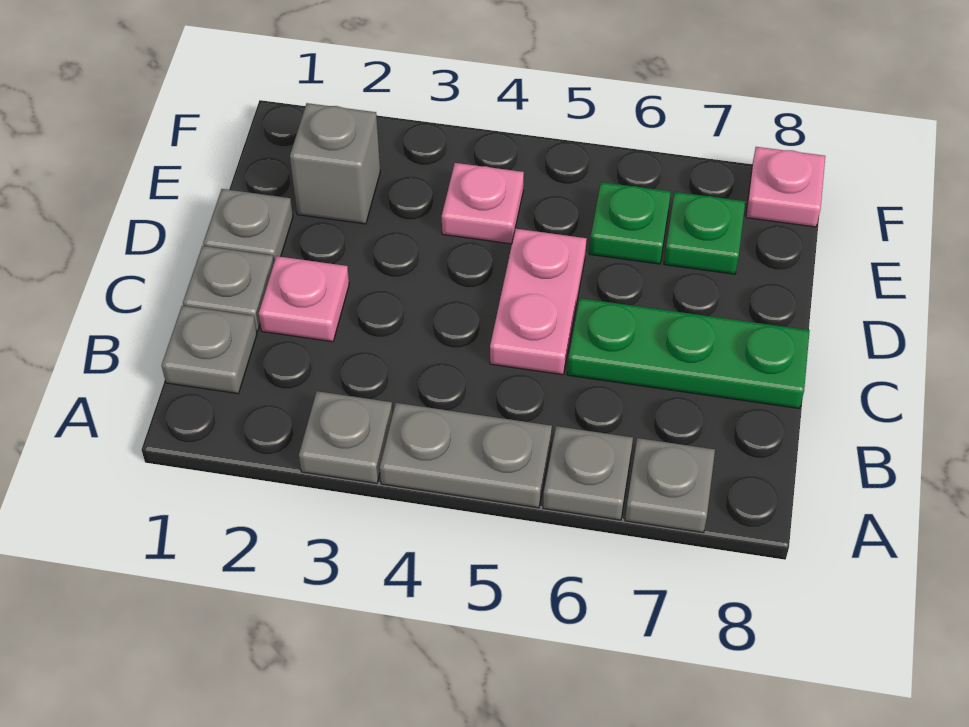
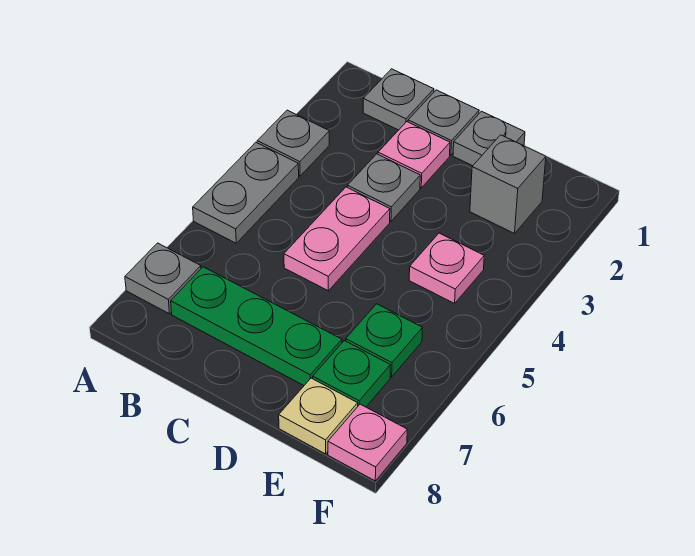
grey 1x1 plate [543,426,633,520] -> grey 1x1 plate moved to [347,154,420,221]
pink 1x2 plate [490,229,587,375] -> pink 1x2 plate turned to [284,187,390,291]
green 1x3 plate [567,298,810,408] -> green 1x3 plate turned to [171,267,342,385]
none -> tan 1x1 plate [279,378,358,454]

